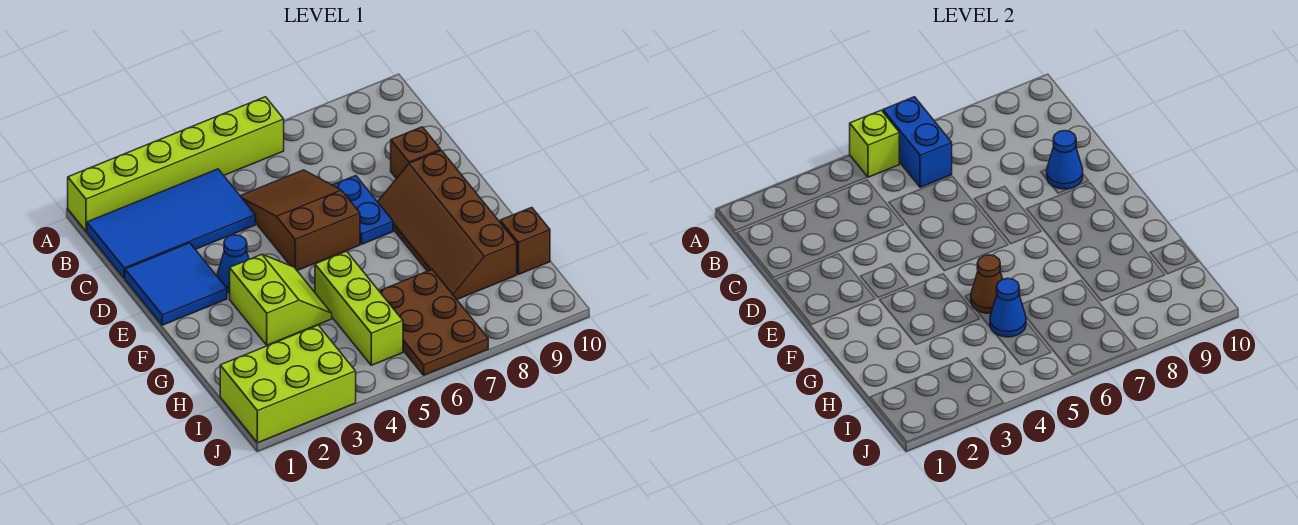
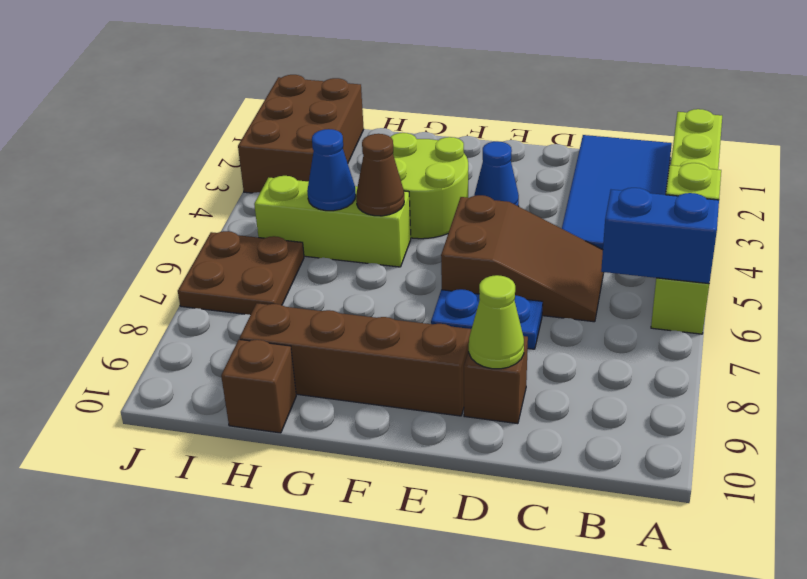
blue 2x2 tile [125,243,227,325] -> none
blue 1x1 cone [1047,131,1083,189] -> lime 1x1 cone [469,275,524,369]
lime 2x2 slope [230,254,332,345] -> lime 2x2 round brick [391,133,468,239]
brown 2x3 plate [379,270,488,375] -> brown 2x2 plate [178,231,304,315]
lime 2x3 brick [220,325,356,443] -> brown 2x3 brick [238,75,364,193]

